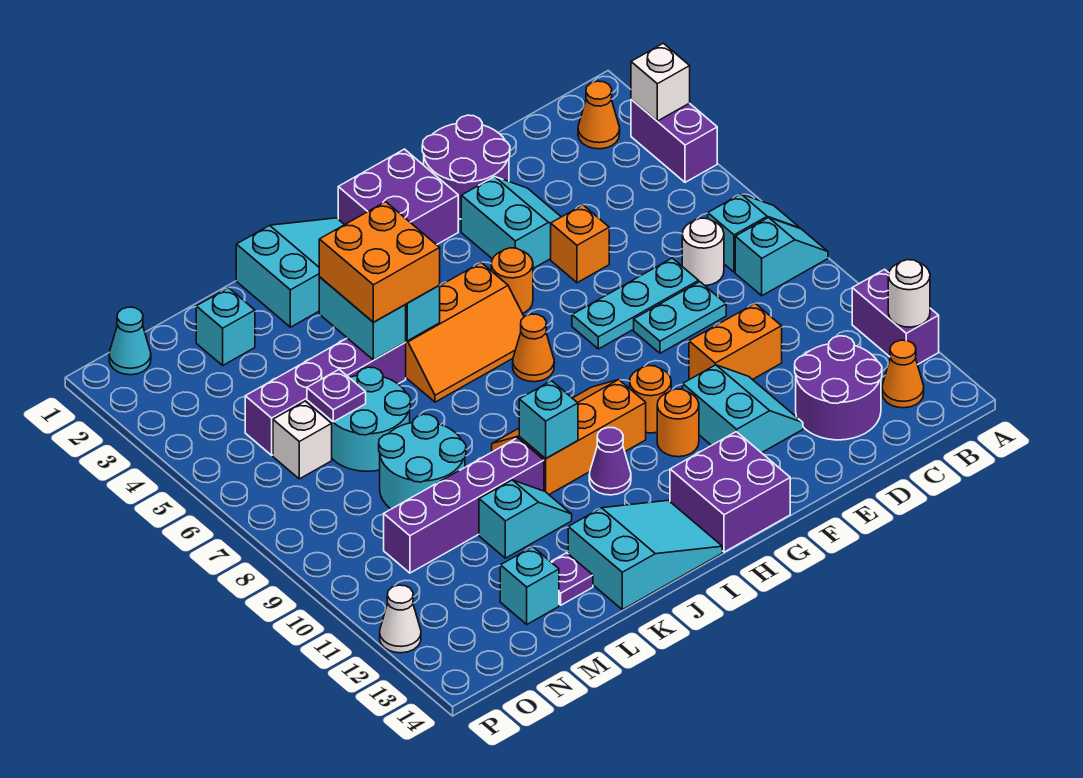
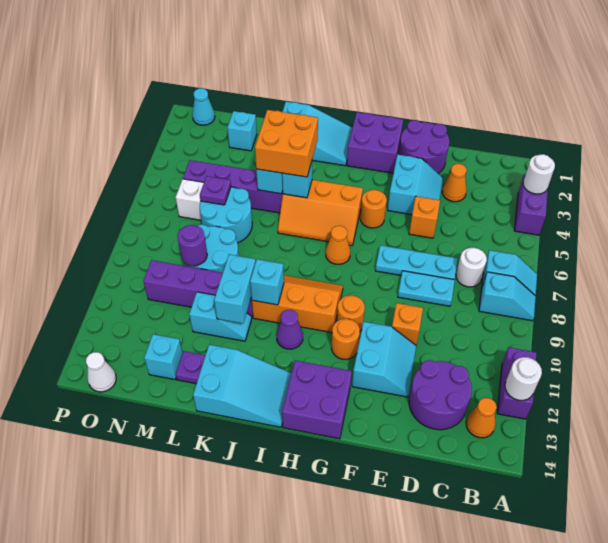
white 1x1 brick [631,43,690,121] -> white 1x1 round brick [523,154,555,194]
orange 1x1 cone [578,81,620,149] -> orange 1x1 cone moved to [442,164,467,202]
orange 1x2 brick [689,304,782,380] -> orange 1x1 brick [392,303,423,345]
none -> cyan 1x2 brick [214,254,256,323]
none -> purple 1x1 round brick [178,225,207,266]
white 1x1 cone [380,585,421,653] -> white 1x1 cone moved to [86,352,116,392]

